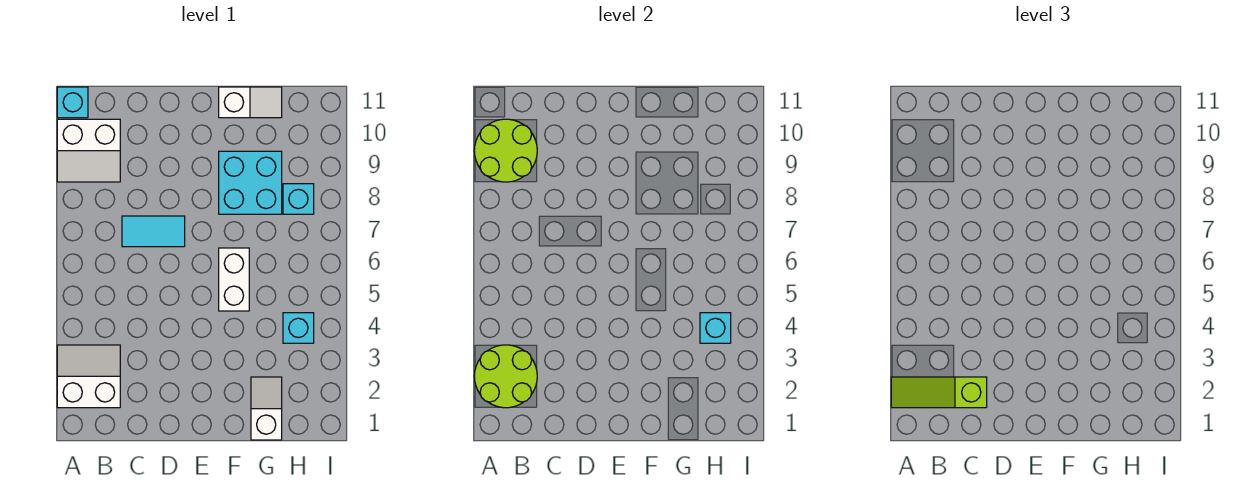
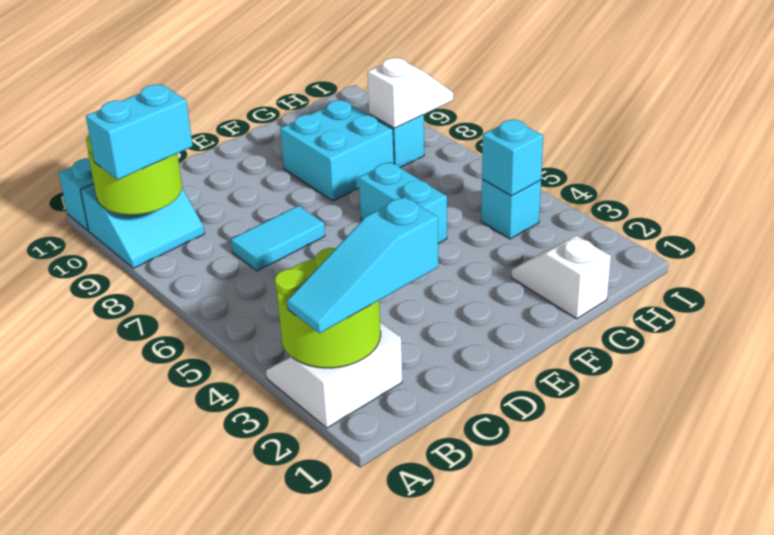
lime 1x3 slope [891,377,987,408] -> cyan 1x3 slope [287,197,438,333]
white 2x2 slope [57,119,120,182] -> cyan 2x2 slope [81,184,205,268]
none -> cyan 1x2 brick [86,85,193,180]
white 1x2 brick [219,248,249,311] -> cyan 1x2 brick [359,162,447,243]
white 1x2 slope [219,87,282,118] -> white 1x2 slope moved to [367,58,453,128]

